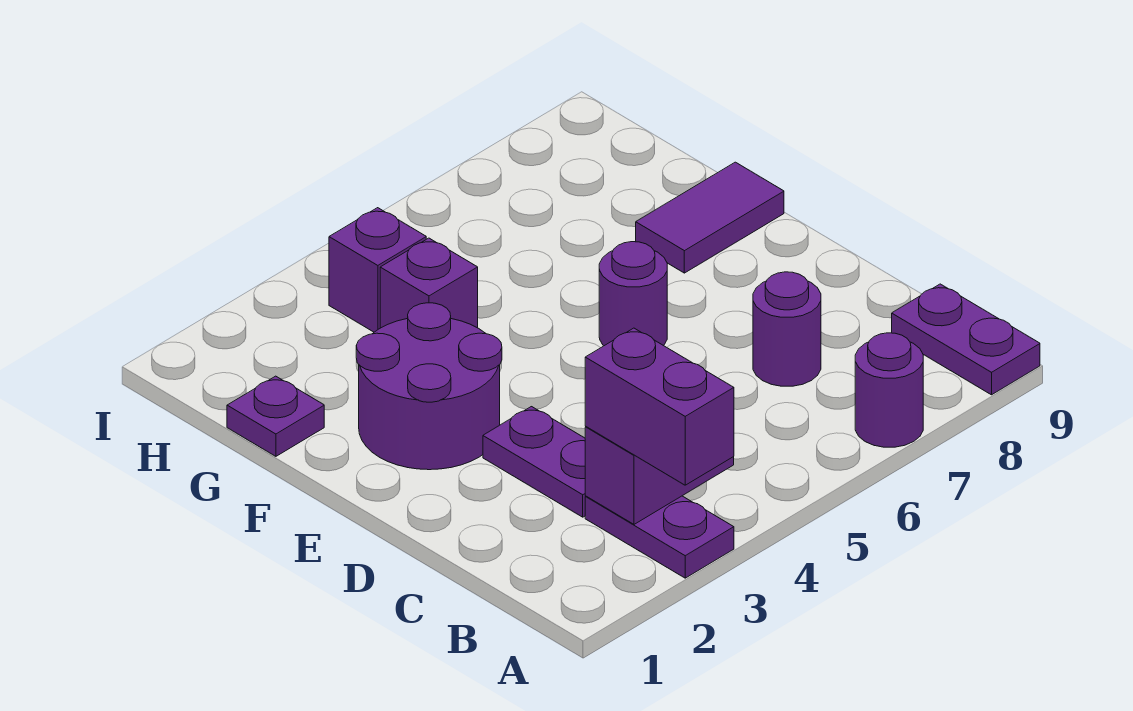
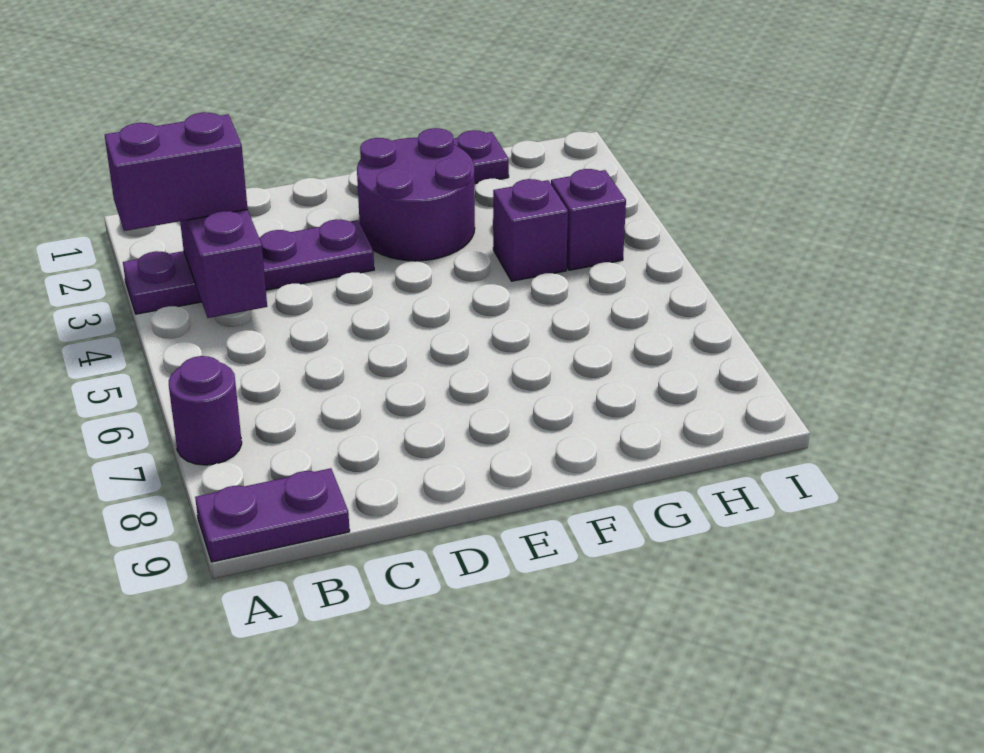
purple 1x1 round brick [753,272,821,386] -> none
purple 1x1 round brick [599,242,667,346] -> none
purple 1x2 tile [636,162,784,273] -> none

